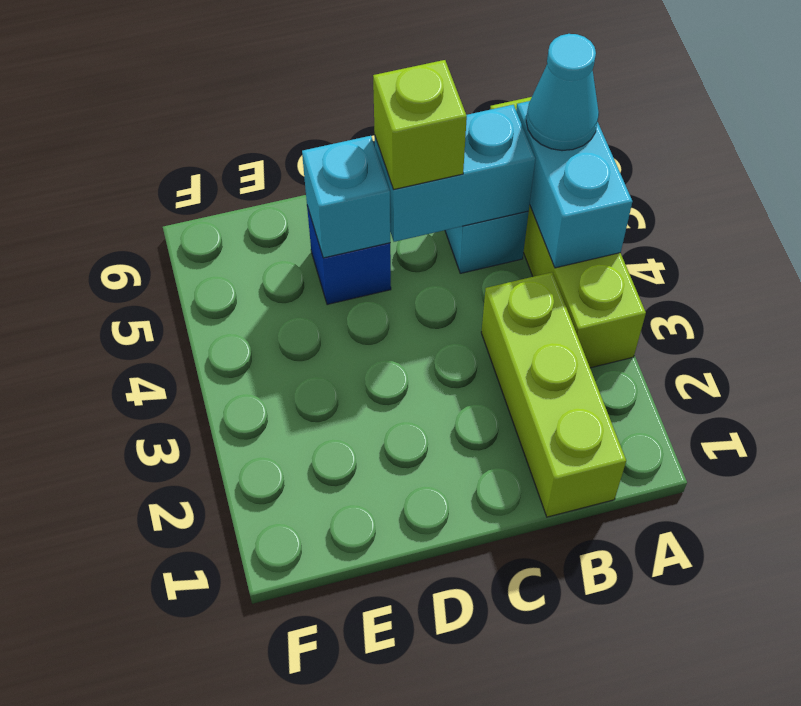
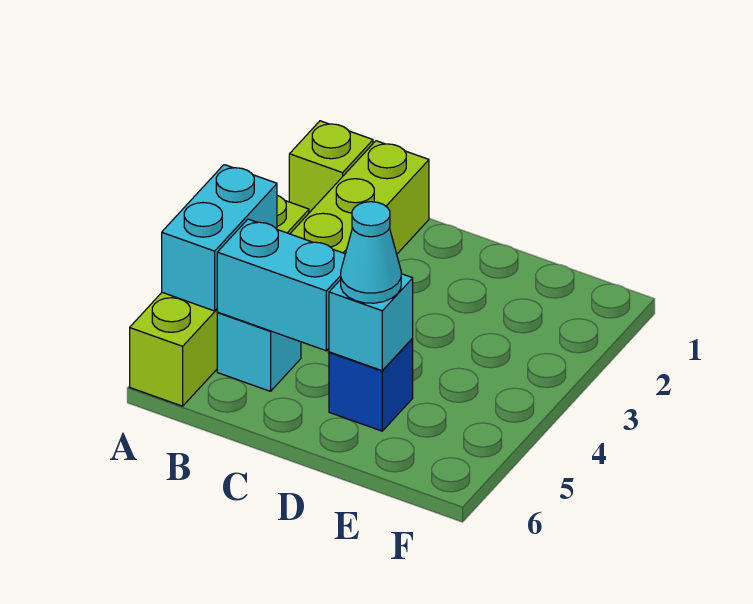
cyan 1x1 cone [526,34,599,151] -> cyan 1x1 cone moved to [341,202,401,303]
lime 1x1 brick [373,60,467,190] -> lime 1x1 brick moved to [289,121,373,213]

